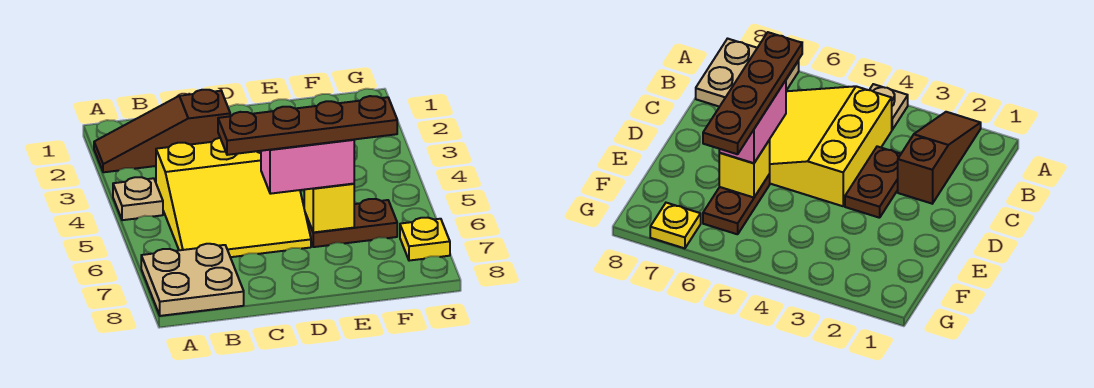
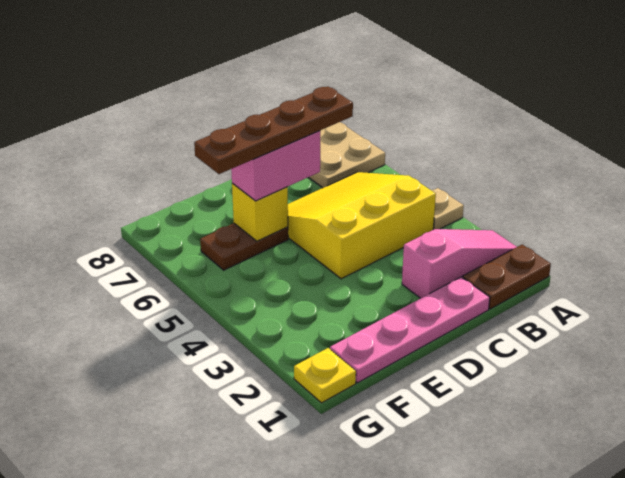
brown 1x3 slope [94,90,230,172] -> pink 1x3 slope [402,229,517,298]
none -> pink 1x4 plate [330,277,490,383]
brown 1x2 plate [845,146,901,218] -> brown 1x2 plate moved to [463,245,551,309]
yellow 1x1 plate [400,218,450,261] -> yellow 1x1 plate moved to [294,348,356,403]

